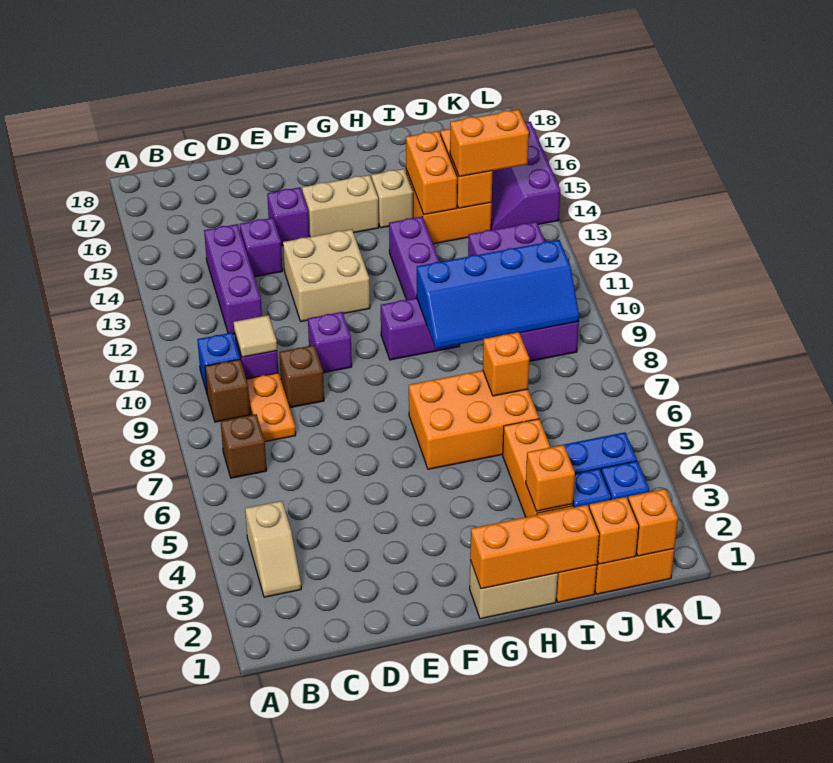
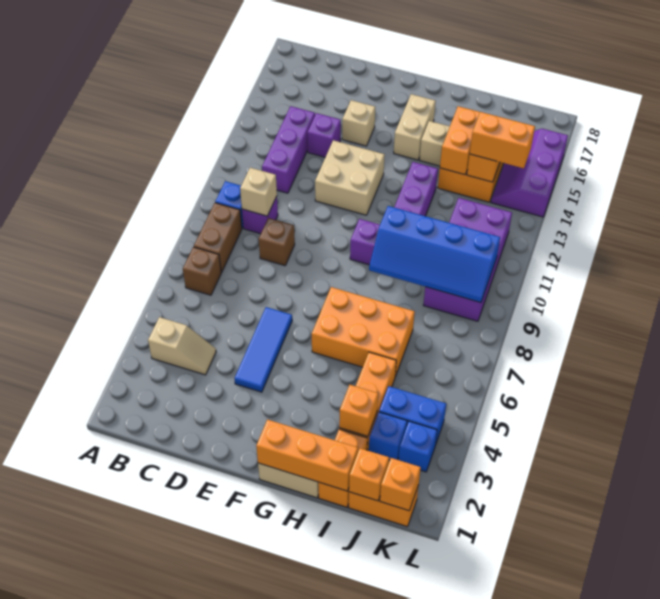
tan 1x2 slope [245,501,301,597] -> tan 1x2 slope turned to [148,317,216,375]
brown 1x1 brick [205,359,250,422] -> brown 1x2 brick [194,203,242,273]
orange 1x2 plate [246,373,296,442] -> none
tan 1x1 tile [234,315,277,357] -> tan 1x1 brick [240,168,277,216]
none -> blue 1x3 tile [234,307,292,392]
purple 1x1 brick [308,312,352,373] -> none
purple 1x1 brick [267,187,309,246] -> tan 1x1 brick [342,100,375,146]
tan 1x2 brick [302,175,379,237] -> tan 1x2 brick turned to [394,94,436,160]
orange 1x1 brick [483,332,529,396] -> none

